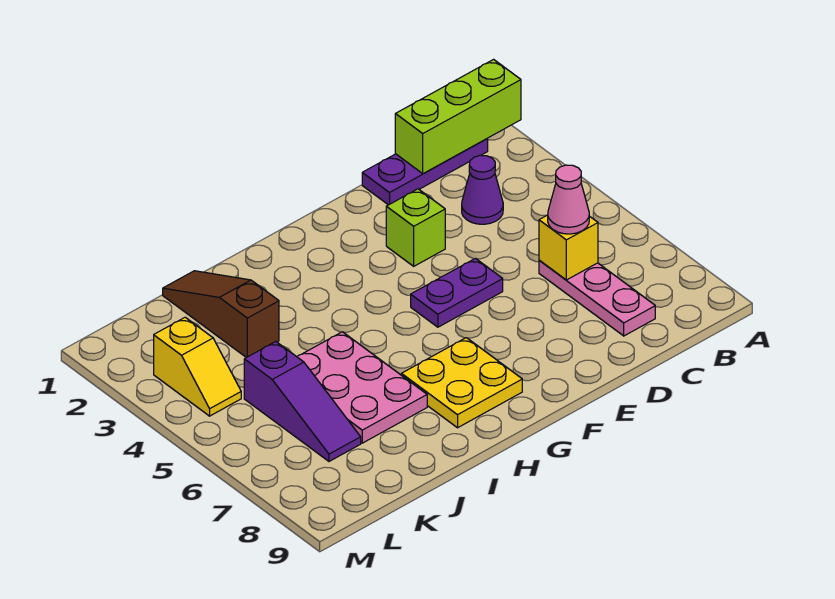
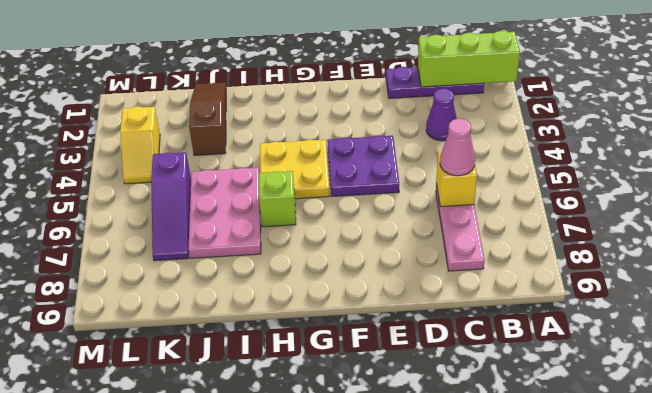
lime 1x1 brick [386,189,445,266] -> lime 1x1 brick moved to [259,171,296,227]
purple 1x2 plate [411,258,503,327] -> purple 2x2 plate [327,136,399,196]
yellow 2x2 plate [401,338,522,428] -> yellow 2x2 plate moved to [260,140,330,199]

